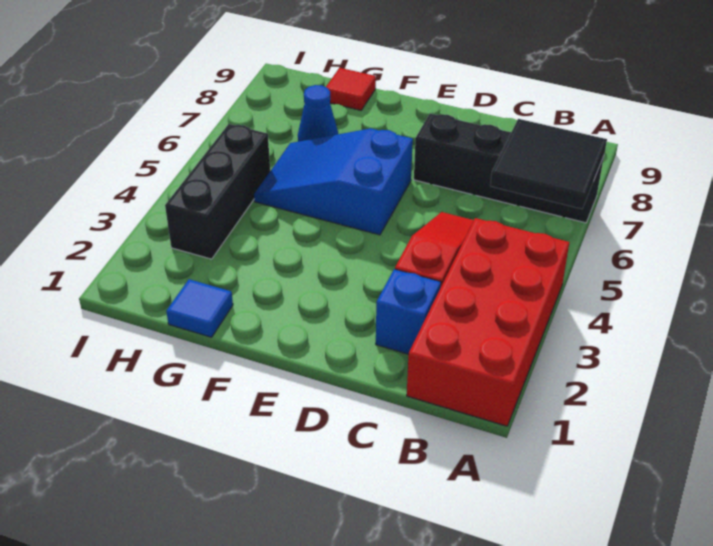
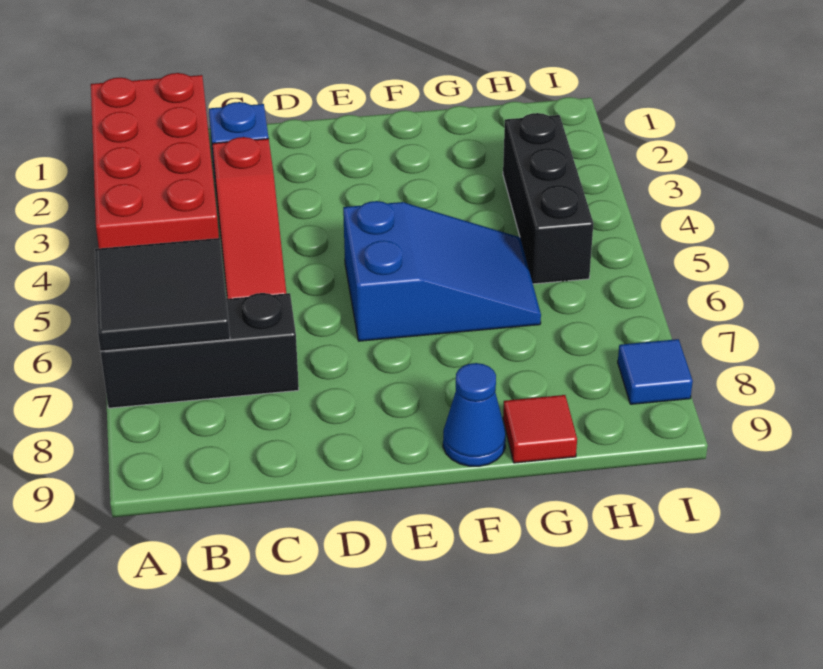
black 1x4 brick [414,114,604,223] -> black 1x3 brick [101,293,299,408]
blue 1x1 tile [166,279,233,337] -> blue 1x1 tile moved to [618,339,693,404]
blue 1x1 cone [298,85,338,142] -> blue 1x1 cone moved to [443,363,506,466]

